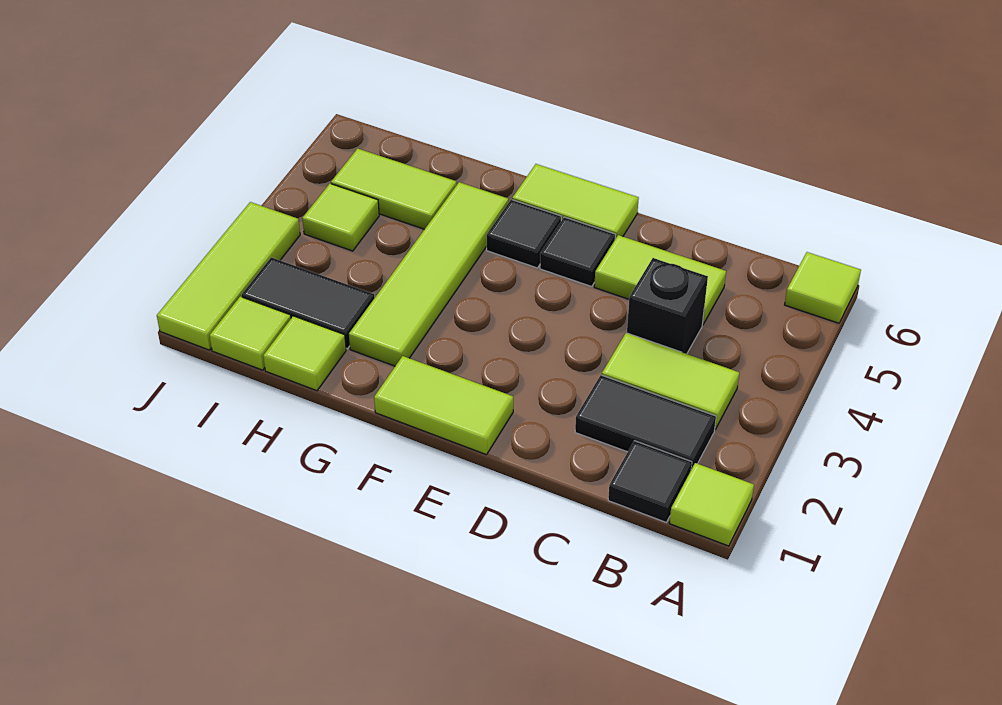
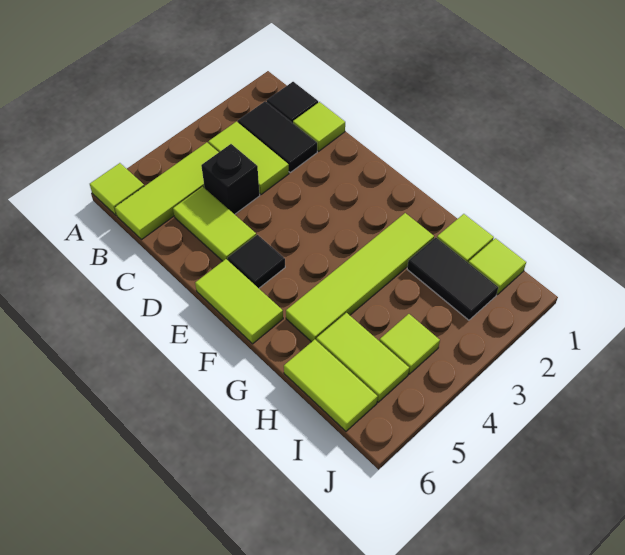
lime 1x1 tile [669,463,754,546] -> lime 1x1 tile moved to [293,102,345,151]
lime 1x2 tile [374,356,513,455] -> lime 1x2 tile moved to [284,340,378,431]
black 1x1 tile [487,200,561,268] -> none
lime 1x3 tile [157,202,300,350] -> lime 1x3 tile moved to [115,142,219,239]

